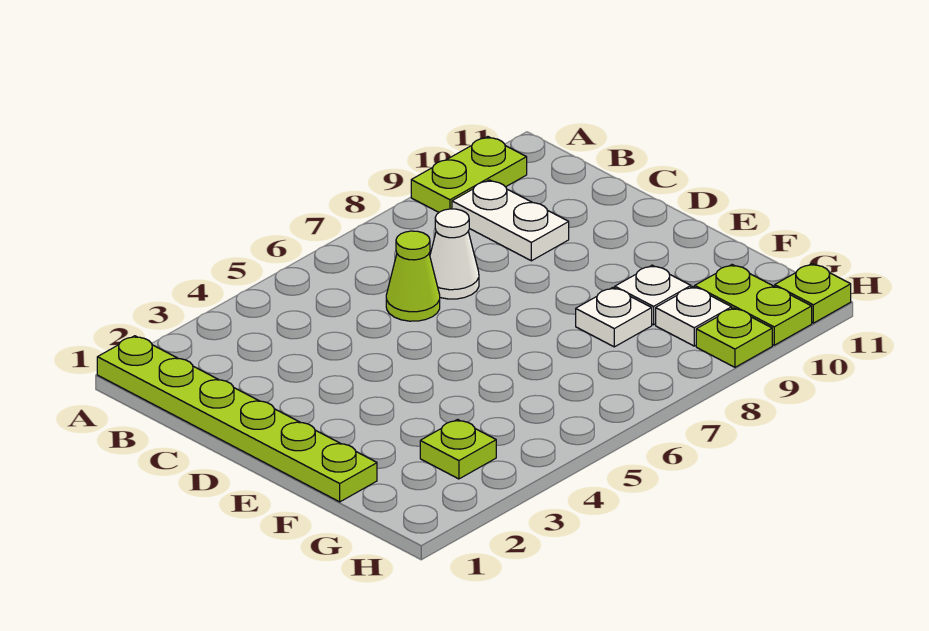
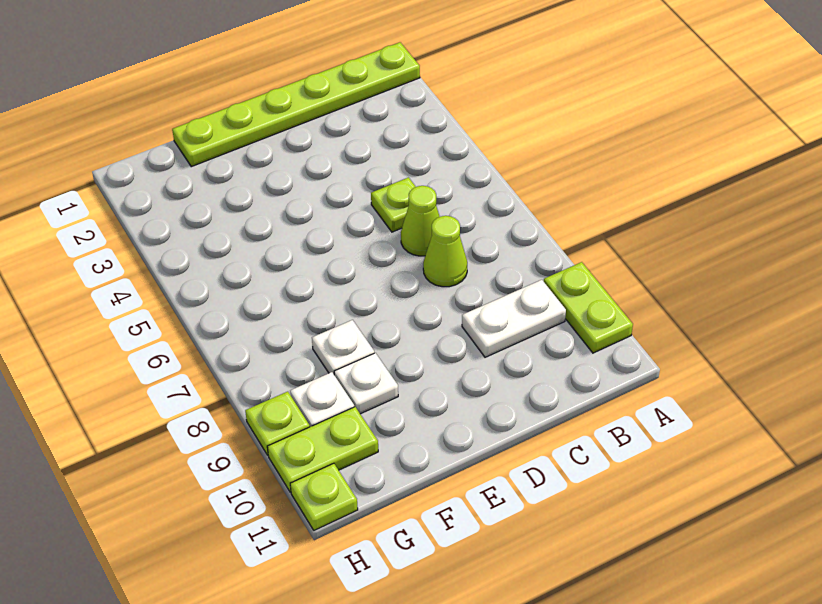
white 1x1 cone [430,209,479,299] -> lime 1x1 cone [423,216,467,287]
lime 1x1 plate [420,419,496,479] -> lime 1x1 plate moved to [371,177,416,232]

